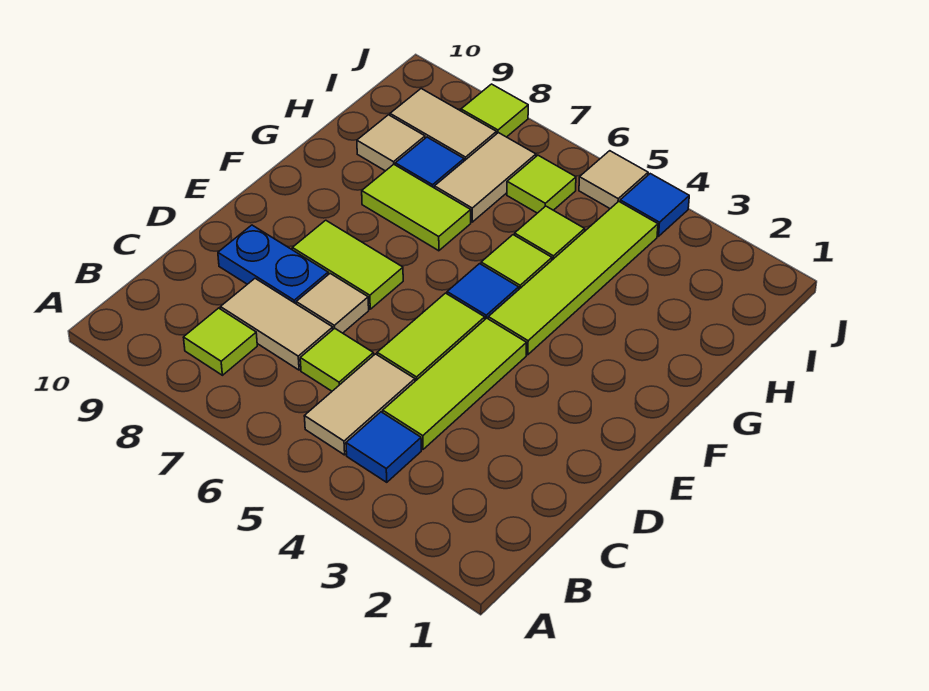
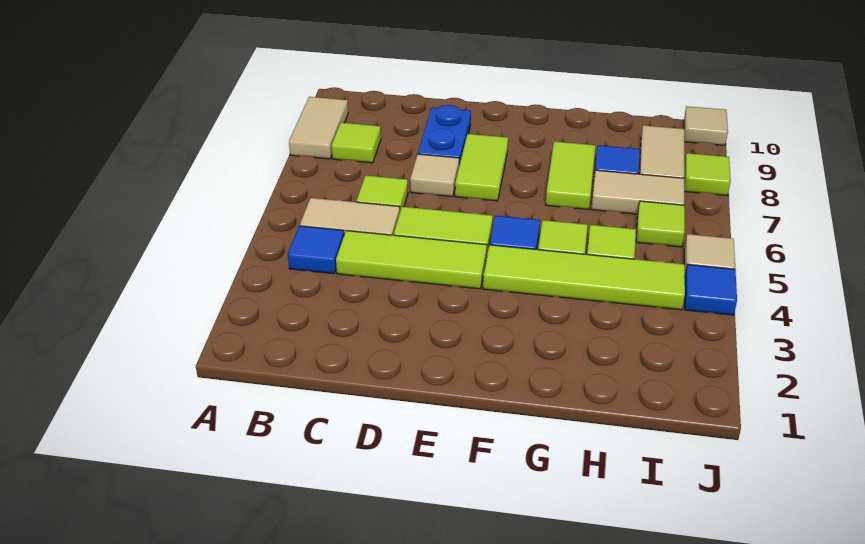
tan 1x2 tile [221,278,333,370] -> tan 1x2 tile moved to [289,97,348,159]
tan 1x1 tile [357,115,425,171] -> tan 1x1 tile moved to [684,106,728,145]

